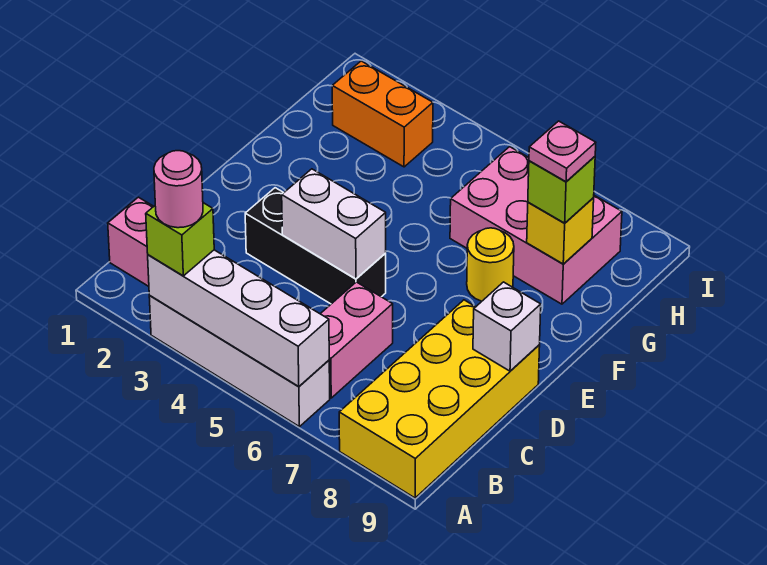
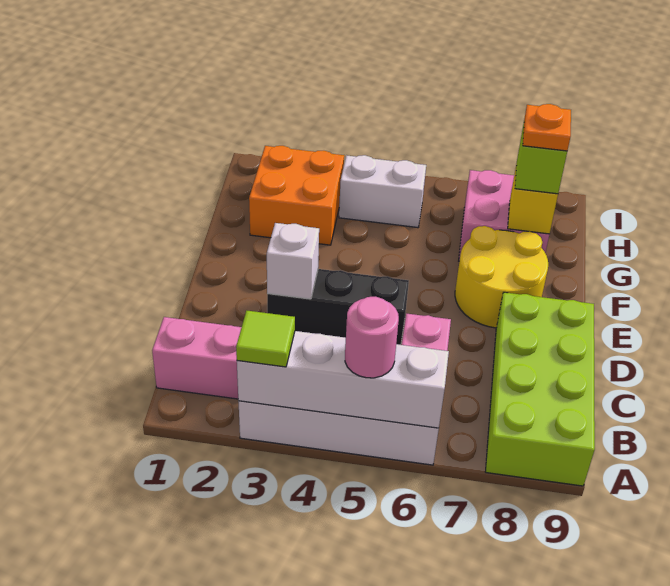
lime 1x1 brick [146,203,214,276] -> lime 1x1 tile [236,311,295,367]
pink 1x1 round brick [154,151,203,228] -> pink 1x1 round brick moved to [345,297,399,378]
yellow 2x4 brick [339,300,540,498] -> lime 2x4 brick [486,292,595,486]
white 1x2 brick [282,169,386,279] -> white 1x2 brick moved to [339,155,426,228]
white 1x1 brick [473,282,541,371] -> white 1x1 brick moved to [267,223,319,299]
yellow 1x1 round brick [467,228,514,301] -> yellow 2x2 round brick [455,226,548,328]
pink 2x3 brick [450,147,622,304] -> pink 2x2 brick [459,170,549,261]
pink 1x1 plate [529,121,596,182] -> orange 1x1 plate [523,104,571,151]
orange 1x2 brick [332,61,433,167] -> orange 2x2 brick [249,146,344,245]

